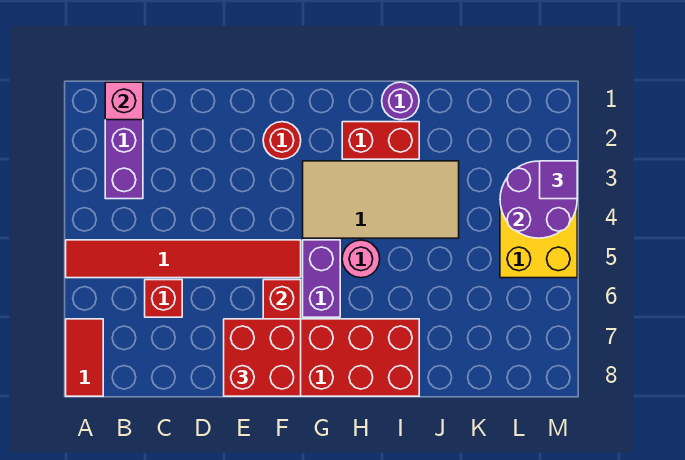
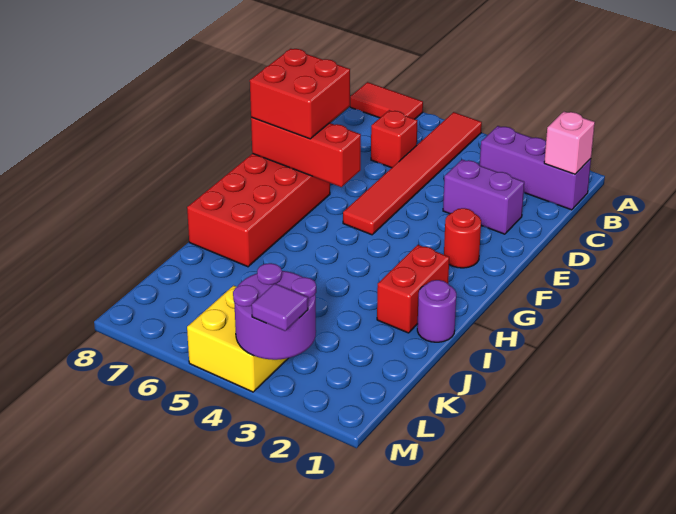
tan 2x4 tile [303,161,459,238] -> none
purple 1x2 brick [303,240,340,317] -> purple 1x2 brick moved to [443,159,524,234]
pink 1x1 round brick [342,240,380,278] -> none

